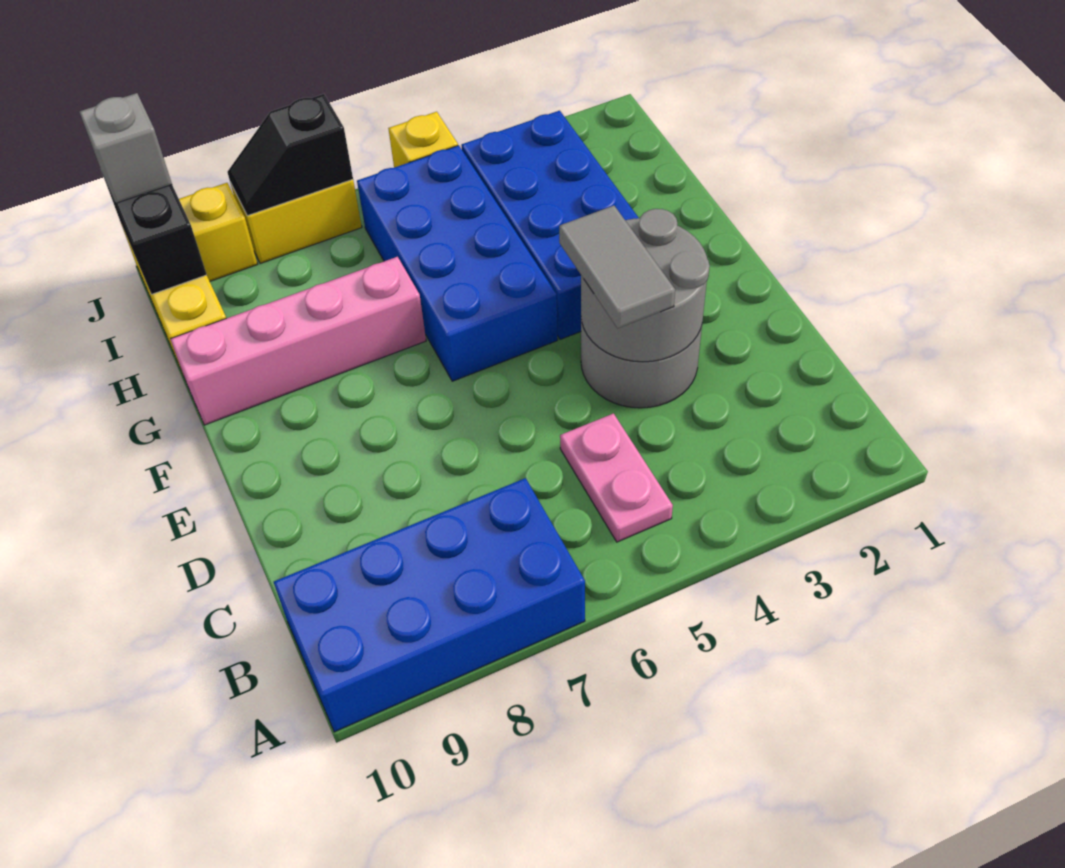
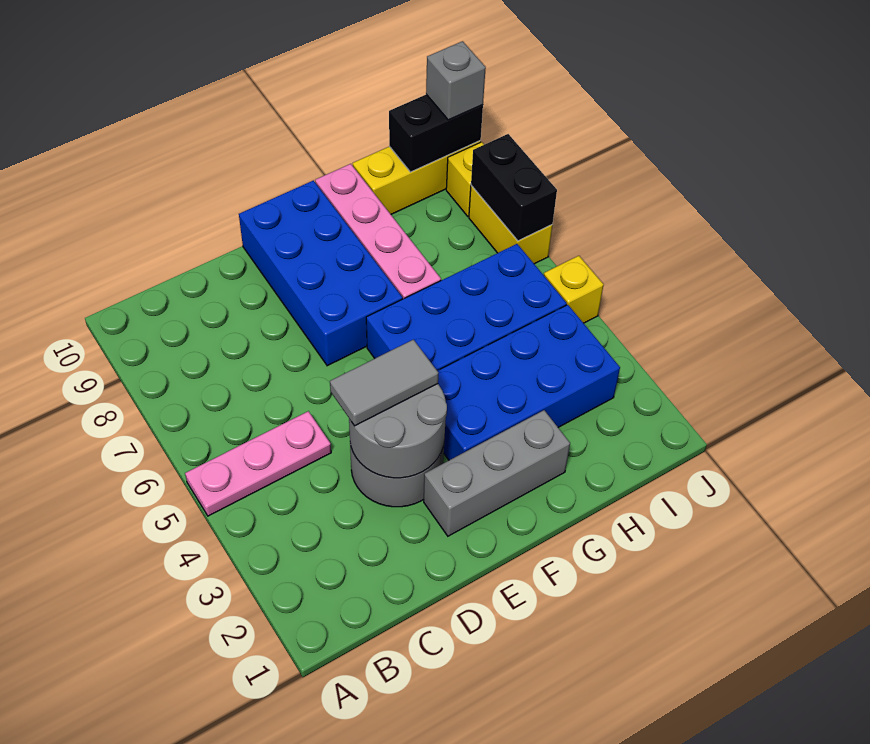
blue 2x4 brick [274,478,585,732] -> blue 2x4 brick moved to [239,180,403,366]
pink 1x2 plate [560,413,673,542] -> pink 1x3 plate [185,411,331,516]
none -> grey 1x3 brick [424,410,570,536]
black 1x2 slope [227,94,353,216] -> black 1x2 brick [471,134,557,241]

